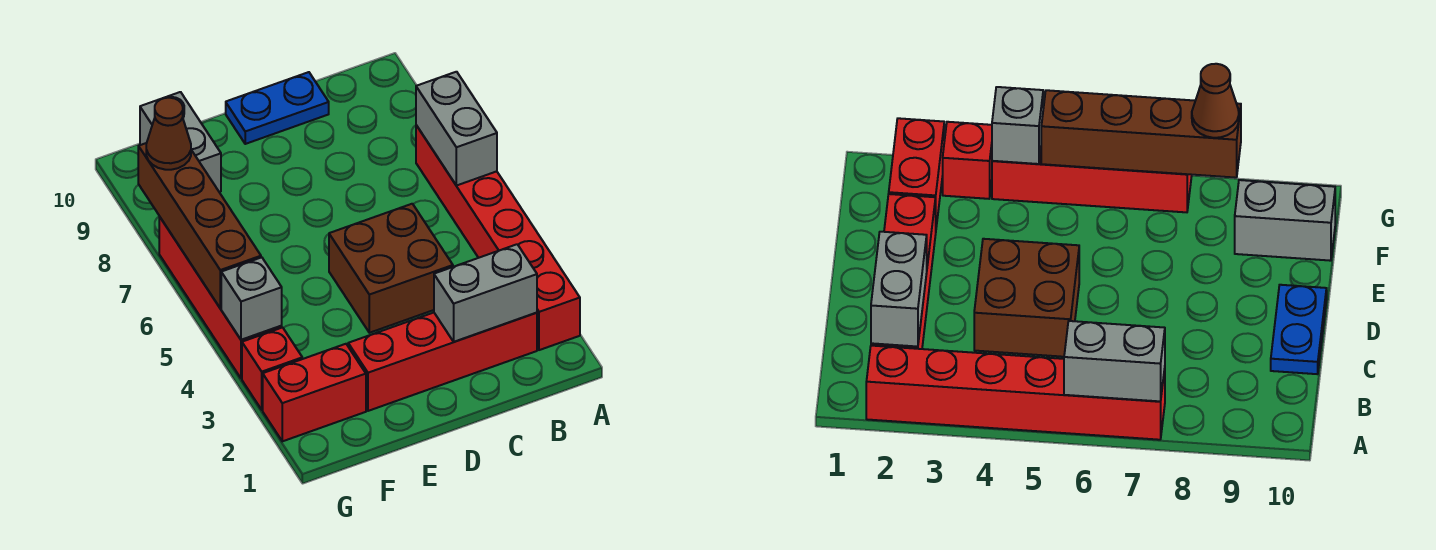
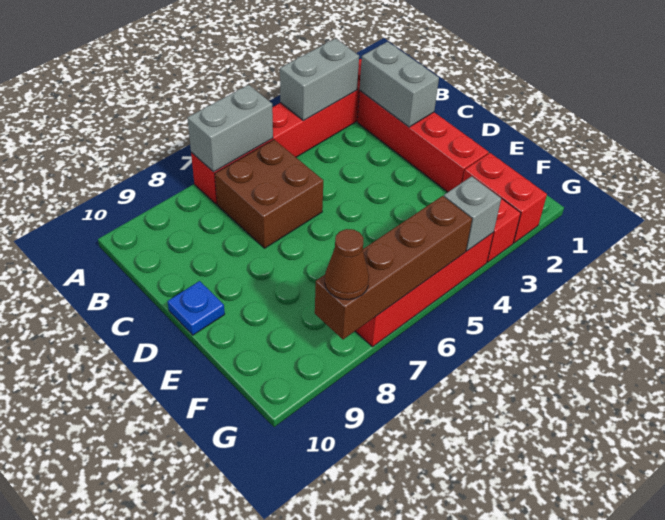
brown 2x2 brick [329,204,453,333] -> brown 2x2 brick moved to [215,140,323,248]
blue 1x2 plate [226,72,329,144] -> blue 1x1 plate [167,281,225,335]
grey 1x2 brick [140,92,221,192] -> grey 1x2 brick moved to [280,39,359,121]

